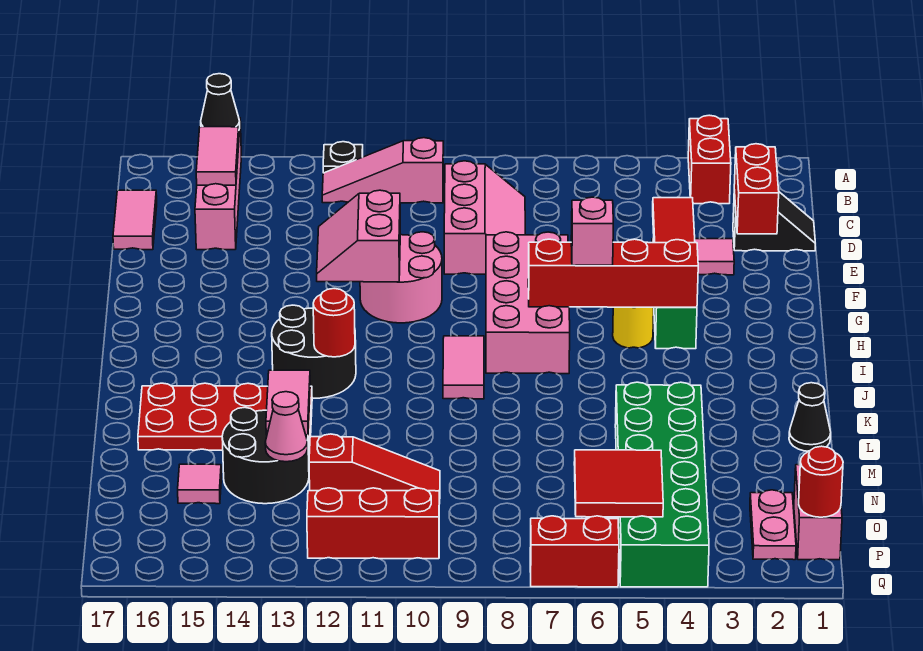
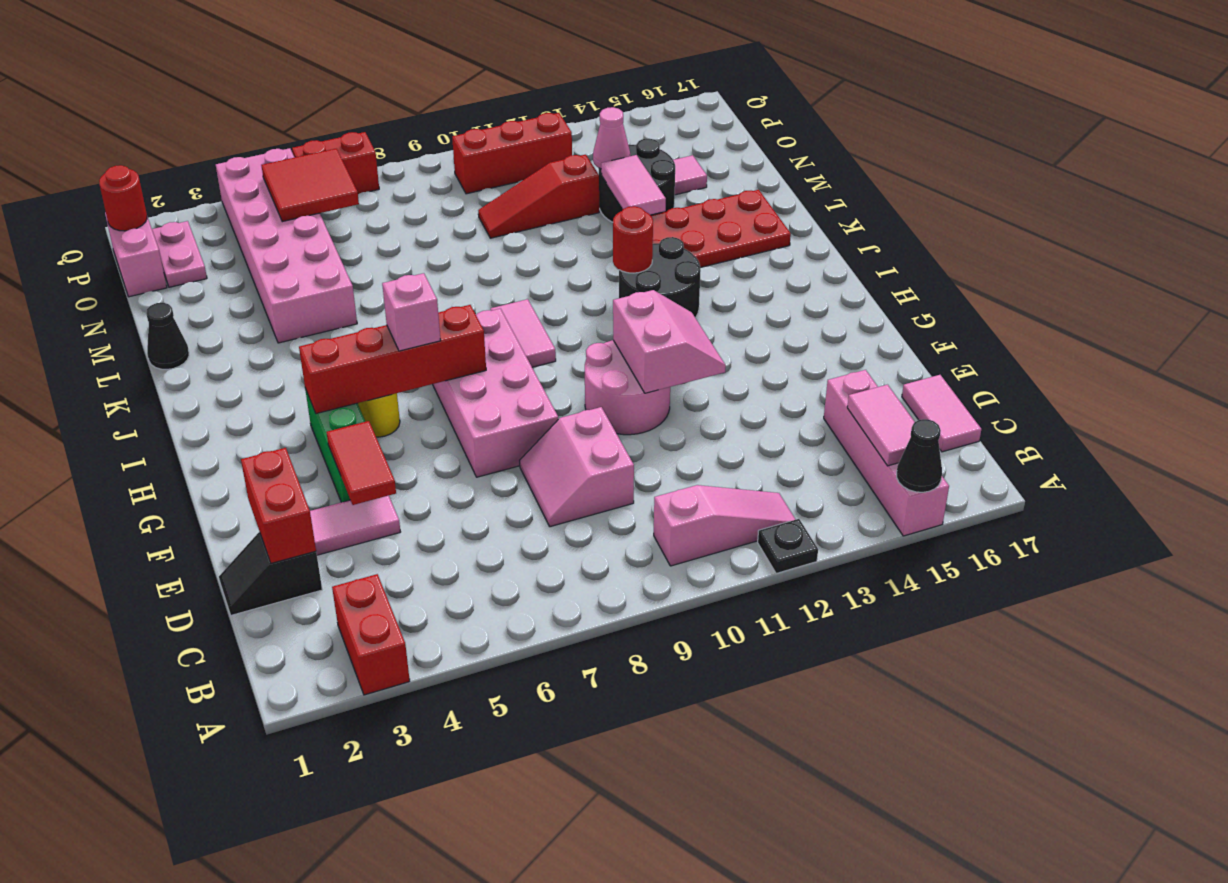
pink 2x3 slope [444,161,525,274] -> pink 2x2 slope [520,407,634,527]
green 2x6 brick [615,382,709,587] -> pink 2x6 brick [216,148,357,343]

